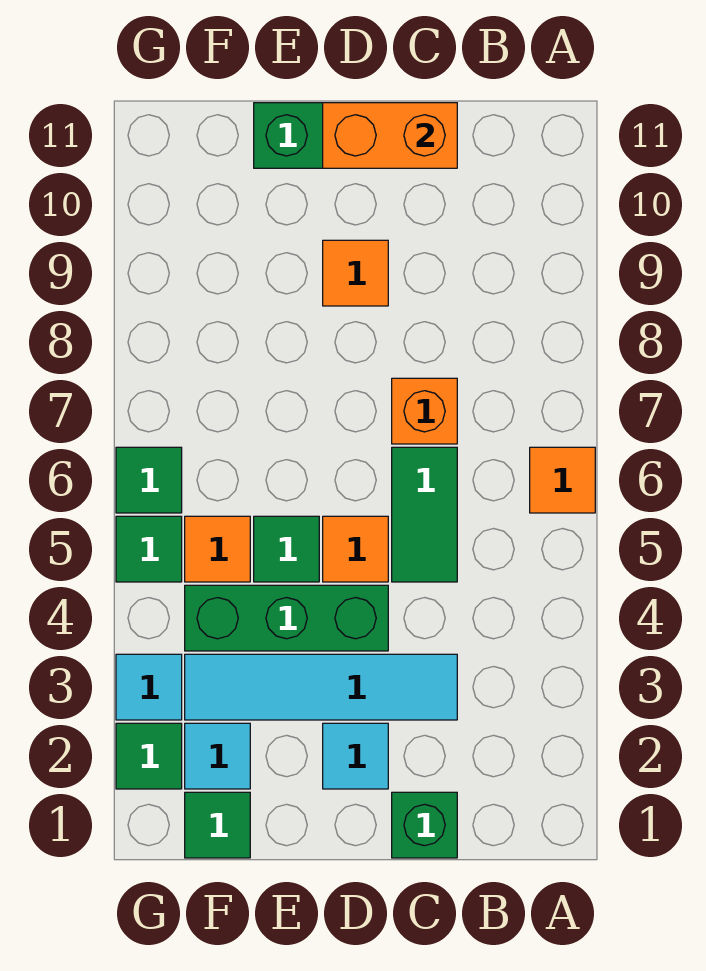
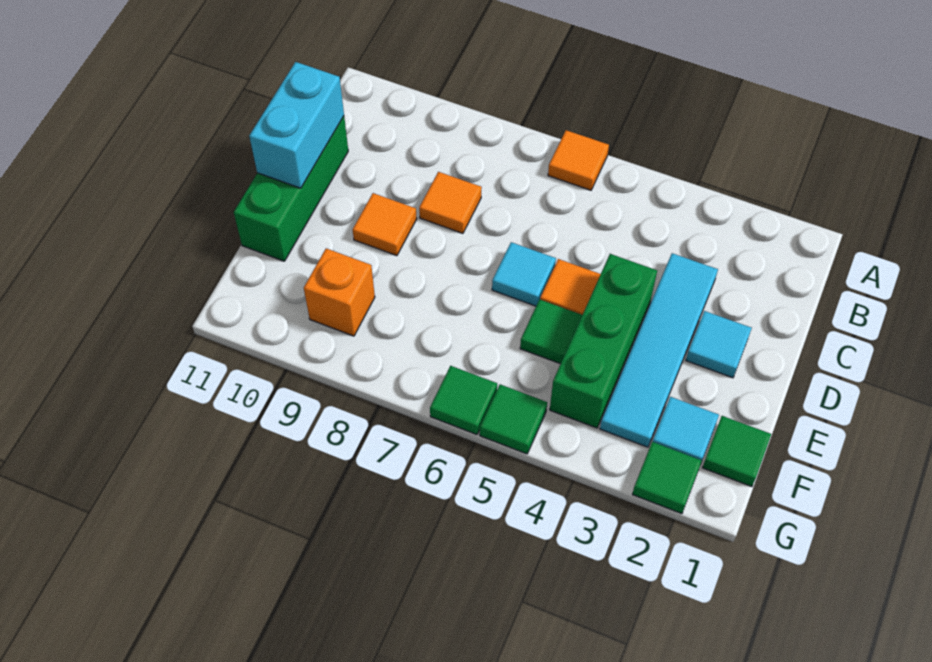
green 1x1 brick [392,792,457,858] -> none
green 1x2 tile [392,447,457,582] -> none
orange 1x1 brick [392,378,457,444] -> orange 1x1 brick moved to [304,248,375,336]
orange 1x2 brick [323,103,457,168] -> cyan 1x2 brick [249,62,344,188]
orange 1x1 tile [185,516,250,582] -> orange 1x1 tile moved to [419,172,482,233]
cyan 1x1 tile [116,654,182,720] -> cyan 1x1 tile moved to [492,242,556,306]

